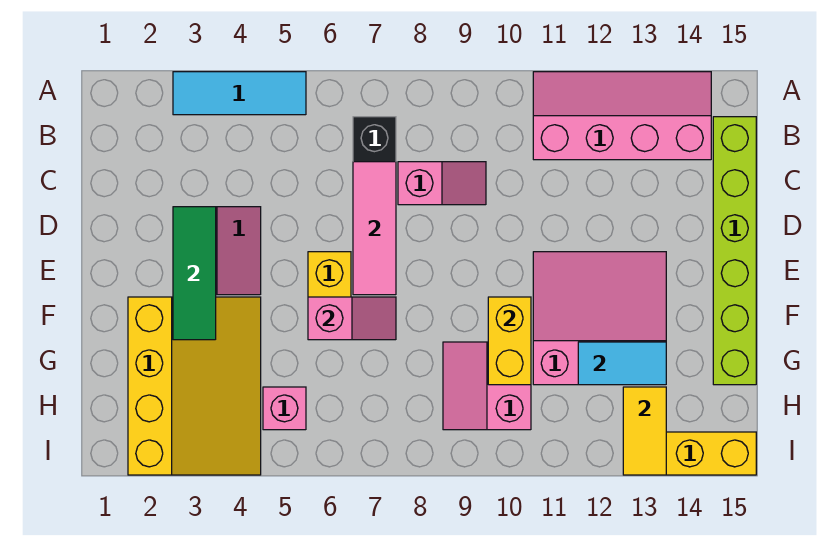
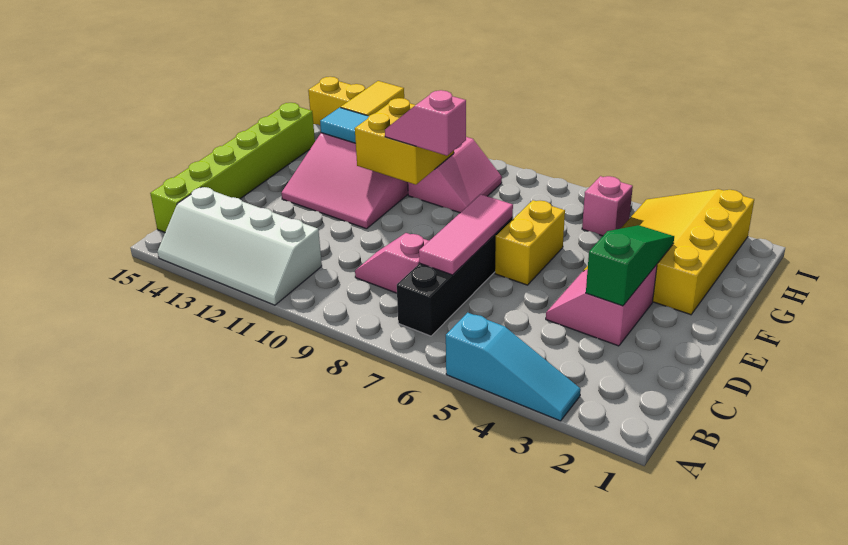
cyan 1x3 tile [173,72,306,115] -> cyan 1x3 slope [446,313,581,421]
pink 2x4 slope [533,72,711,160] -> white 2x4 slope [158,187,322,305]
green 1x3 tile [173,207,216,340] -> green 1x3 slope [586,225,674,306]
pink 1x2 slope [308,297,396,340] -> pink 1x2 slope moved to [385,90,466,156]
yellow 1x2 brick [488,297,531,385] -> yellow 2x2 brick [355,98,454,185]

